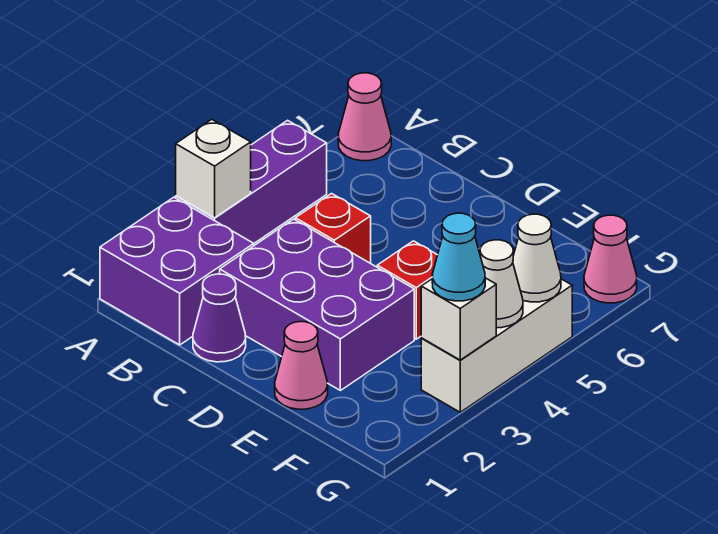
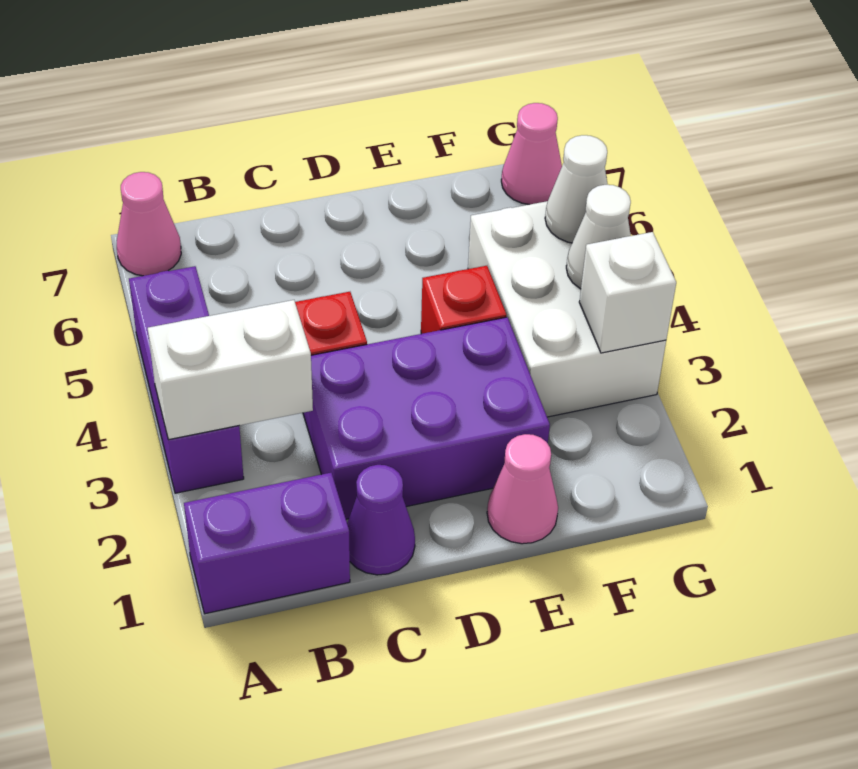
purple 2x2 brick [100,197,254,345] -> purple 1x2 brick [184,473,350,614]
white 1x1 brick [176,119,251,218] -> white 1x2 brick [148,300,313,440]
white 1x3 brick [421,279,572,412] -> white 2x3 brick [468,201,666,417]
cyan 1x1 cone [432,213,485,301] -> none

